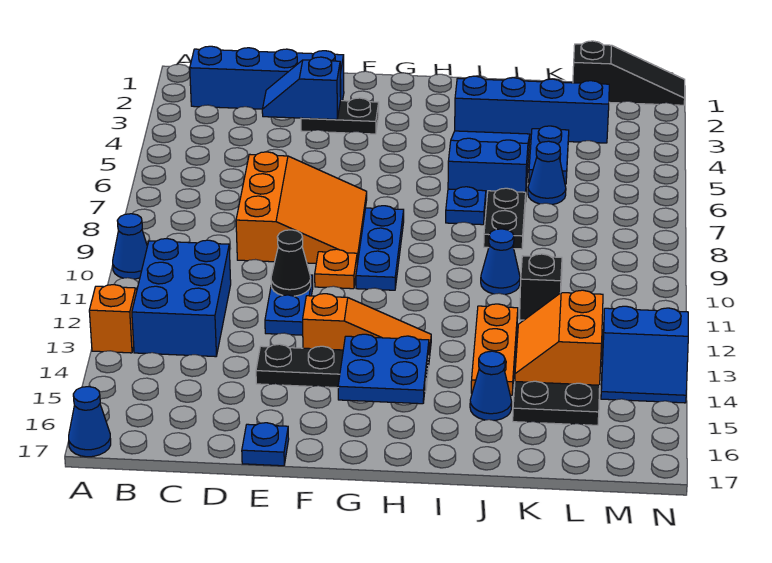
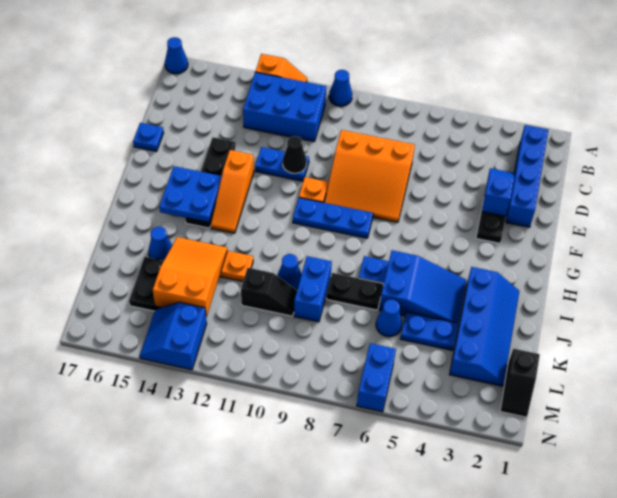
none -> blue 1x2 brick [294,256,332,322]
orange 2x2 slope [515,290,603,385] -> orange 2x3 slope [153,237,227,317]
black 1x3 slope [573,41,685,105] -> black 1x2 slope [500,349,540,417]
none -> blue 1x2 brick [357,343,396,412]

